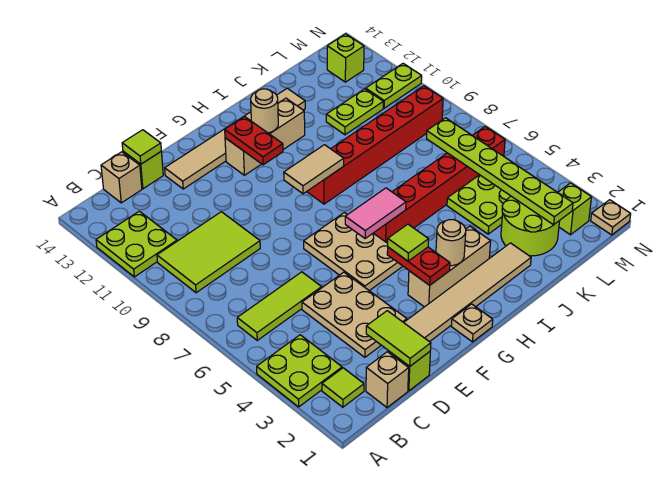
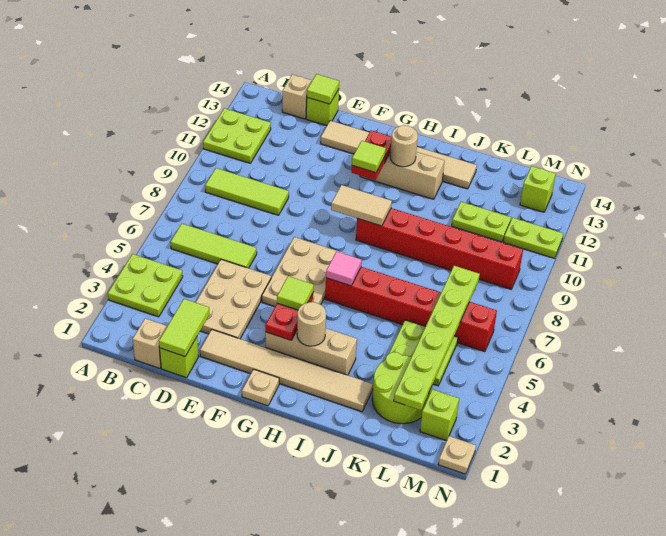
lime 1x1 tile [322,368,364,407] -> lime 1x1 tile moved to [352,141,386,173]
lime 2x3 tile [157,212,260,293] -> lime 1x3 tile [205,168,289,215]
pink 1x2 tile [345,188,406,239] -> pink 1x1 tile [326,251,362,286]

